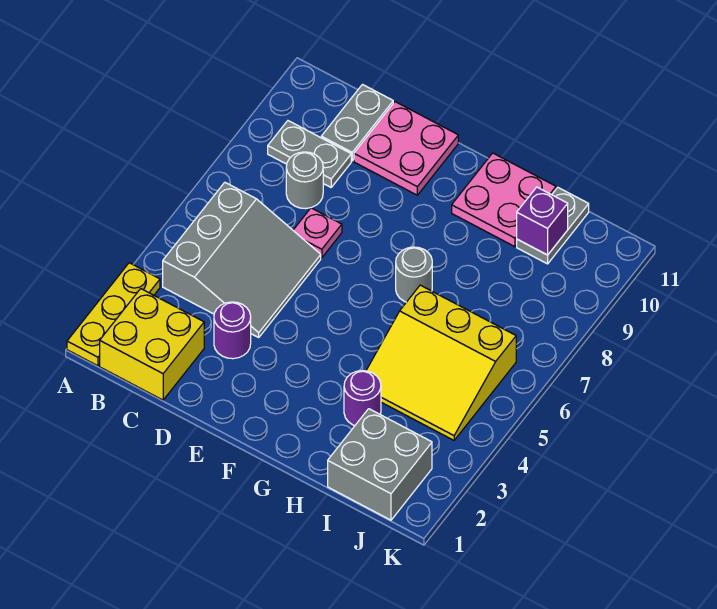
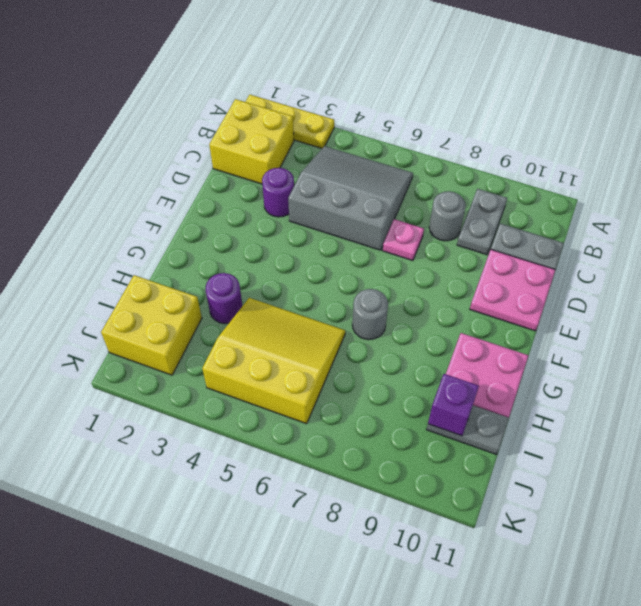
grey 3x3 slope [163,182,321,337] -> grey 3x3 slope turned to [288,146,413,250]
yellow 3x3 slope [366,285,516,440] -> yellow 3x3 slope turned to [202,298,345,424]
grey 2x2 brick [328,409,432,520] -> yellow 2x2 brick [101,275,202,375]

